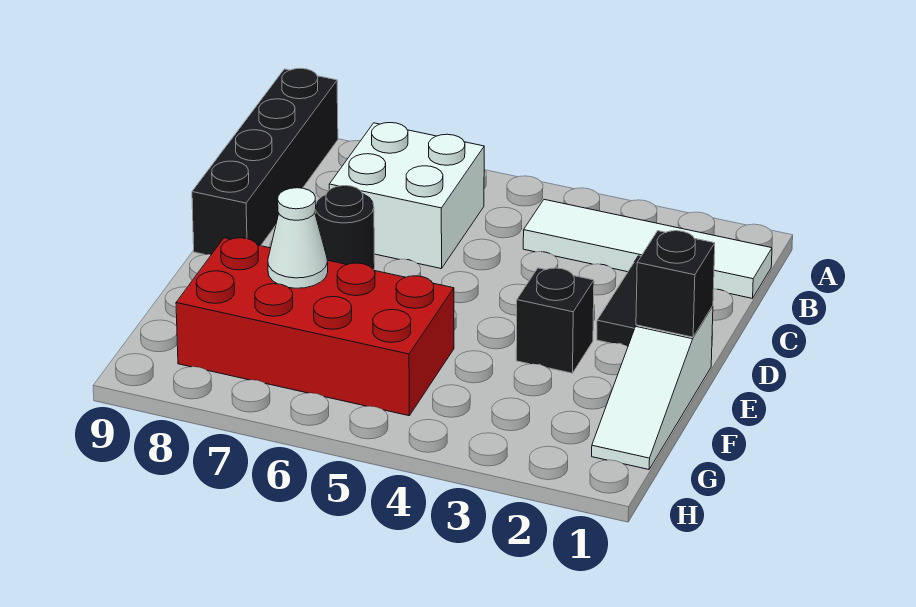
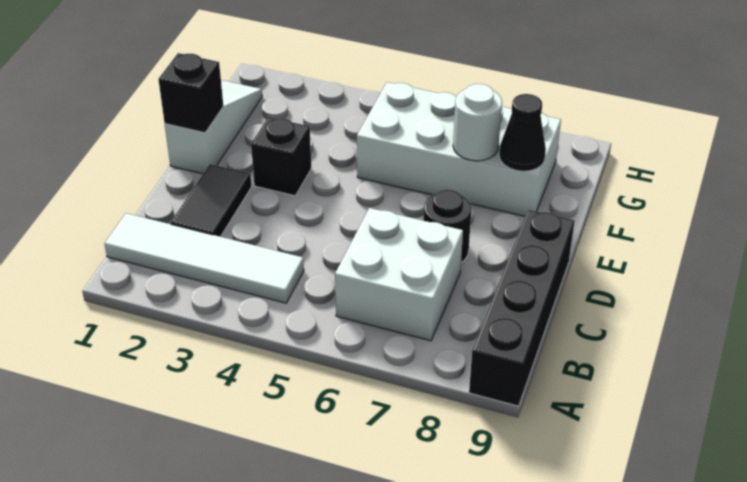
red 2x4 brick [176,238,454,416] -> white 2x4 brick [357,82,561,216]
white 1x1 cone [268,188,328,288] -> white 1x1 round brick [453,84,502,161]
none -> black 1x1 cone [499,94,546,171]

